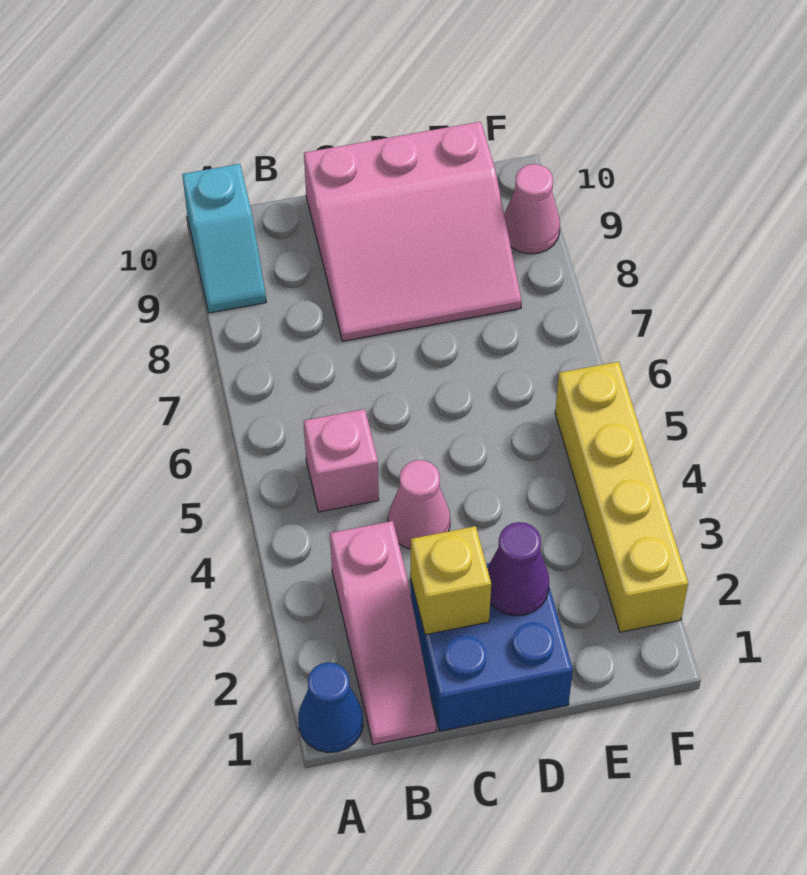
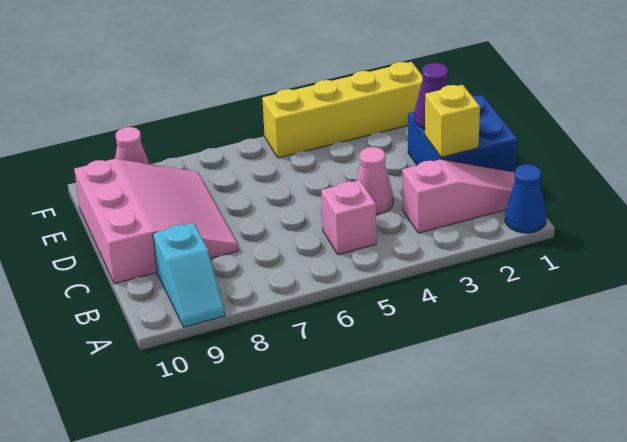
cyan 1x2 slope [182,164,266,313] -> cyan 1x2 slope turned to [153,223,225,327]

